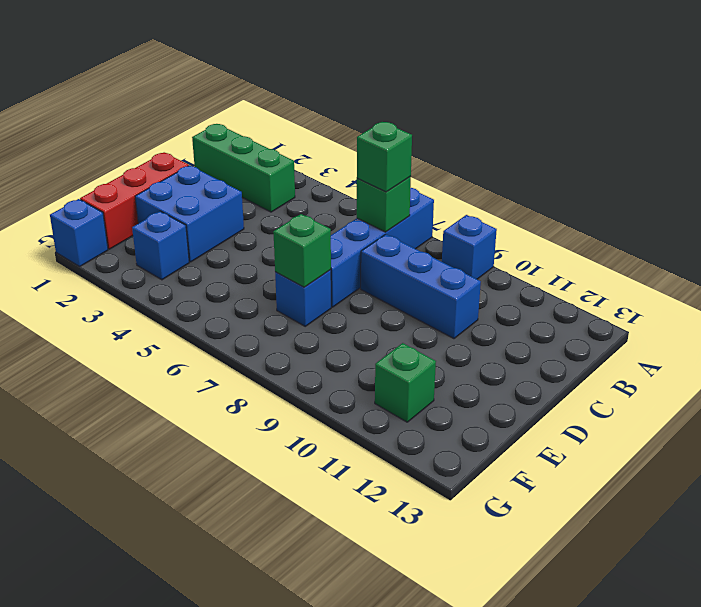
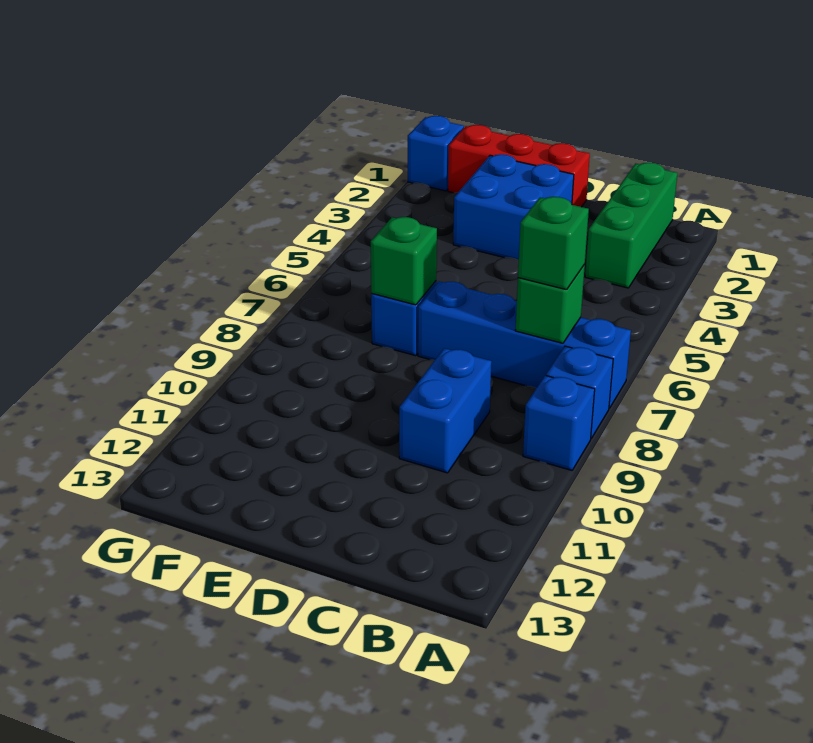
blue 1x3 brick [361,234,481,339] -> blue 1x2 brick [399,348,492,473]
blue 1x1 brick [132,211,189,280] -> blue 1x1 brick moved to [546,346,613,438]
green 1x1 brick [375,343,436,422] -> none

